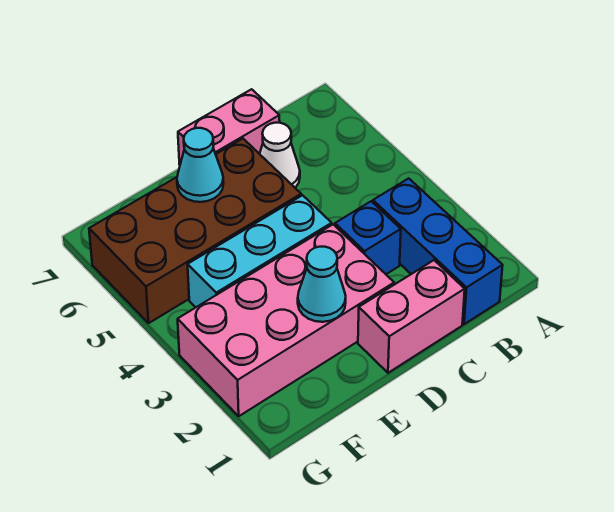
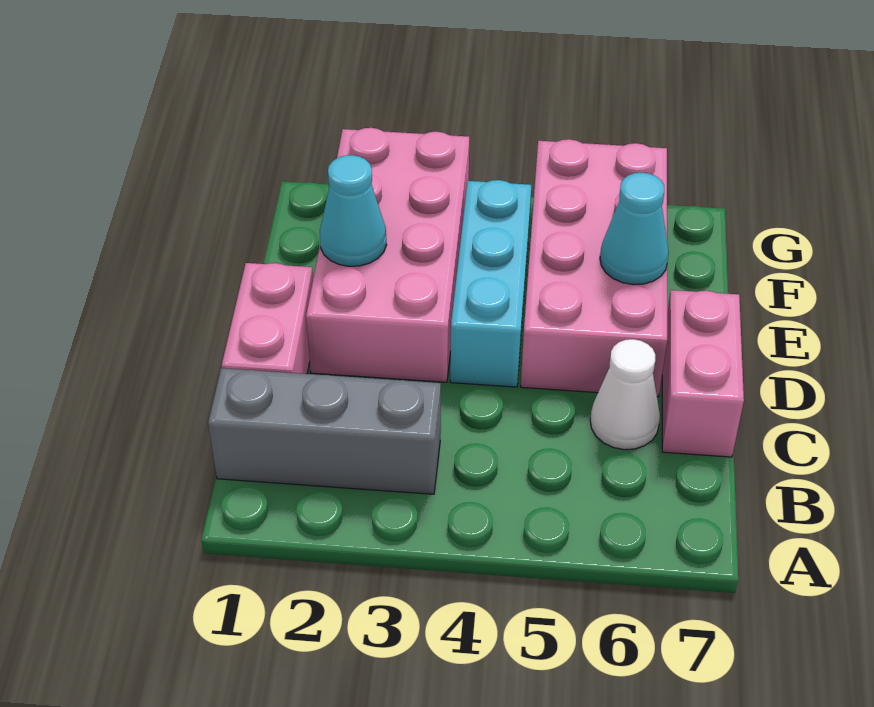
blue 1x3 brick [373,178,503,324] -> grey 1x3 brick [208,368,441,494]
blue 1x1 brick [335,201,401,274] -> none
brown 2x4 brick [89,139,301,323] -> pink 2x4 brick [521,139,667,397]

